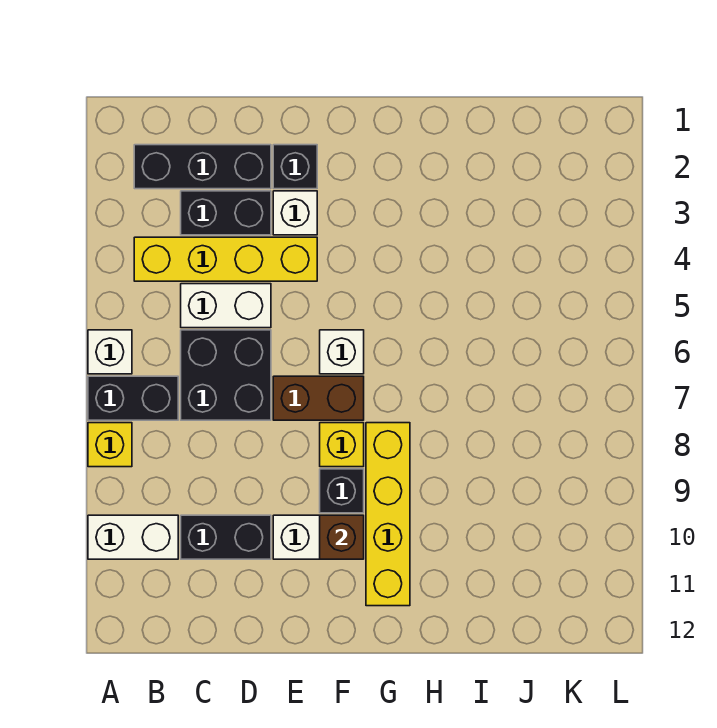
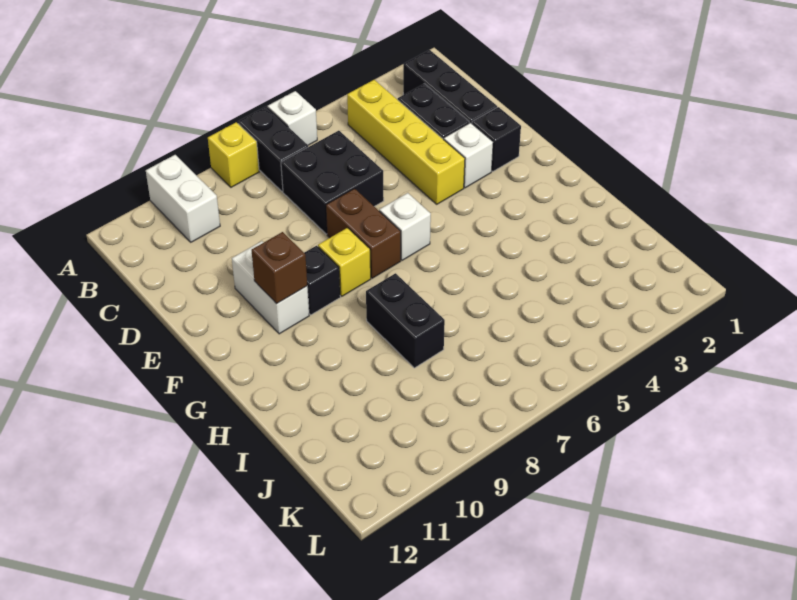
white 1x2 brick [181,284,271,328] -> none
black 1x2 brick [181,515,271,559] -> black 1x2 brick moved to [366,273,445,368]
yellow 1x4 brick [366,423,410,606] -> none

